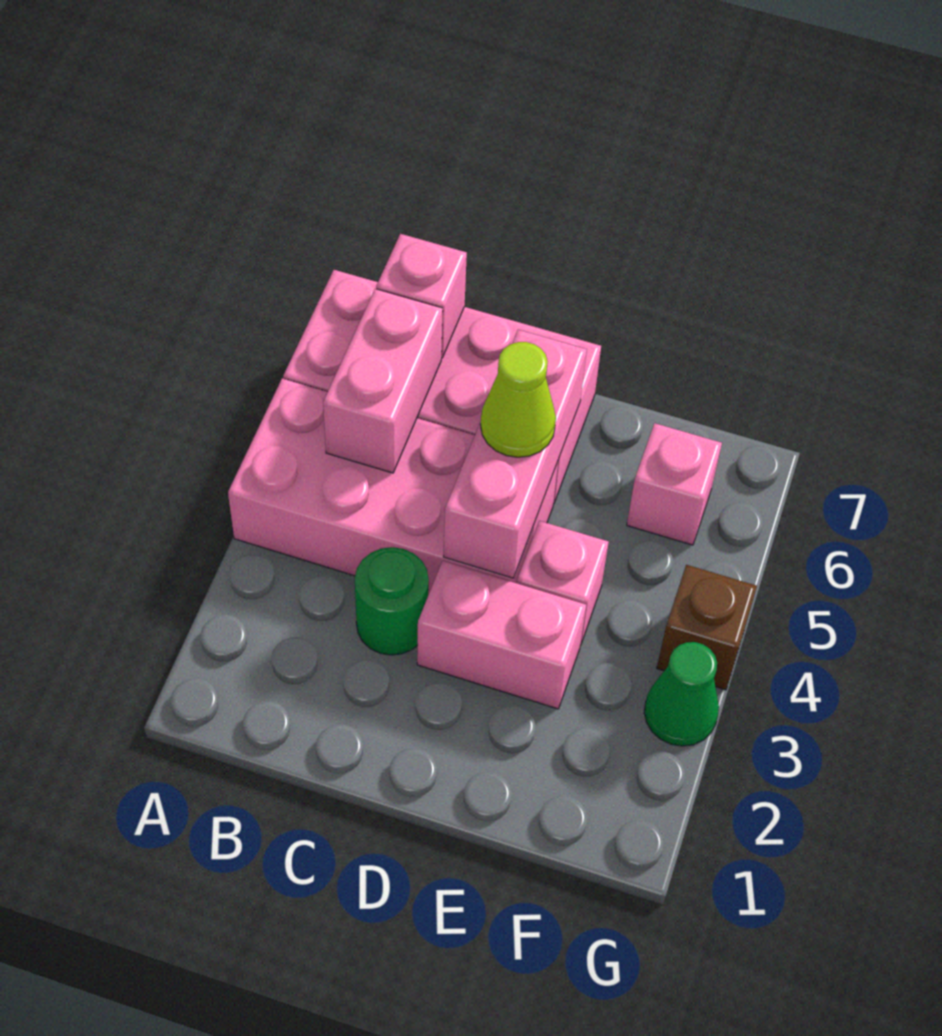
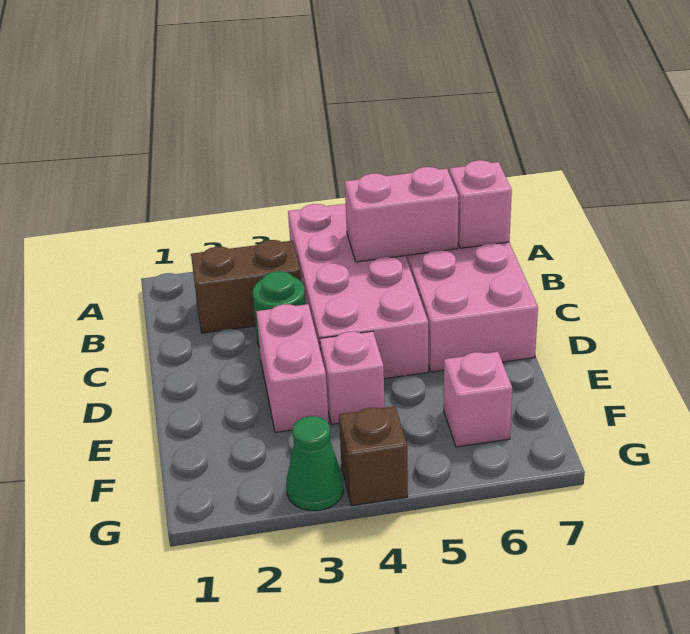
none -> brown 1x2 brick [191,240,301,333]
pink 1x3 brick [444,330,587,578] -> none
lime 1x1 cone [481,342,556,457] -> none

